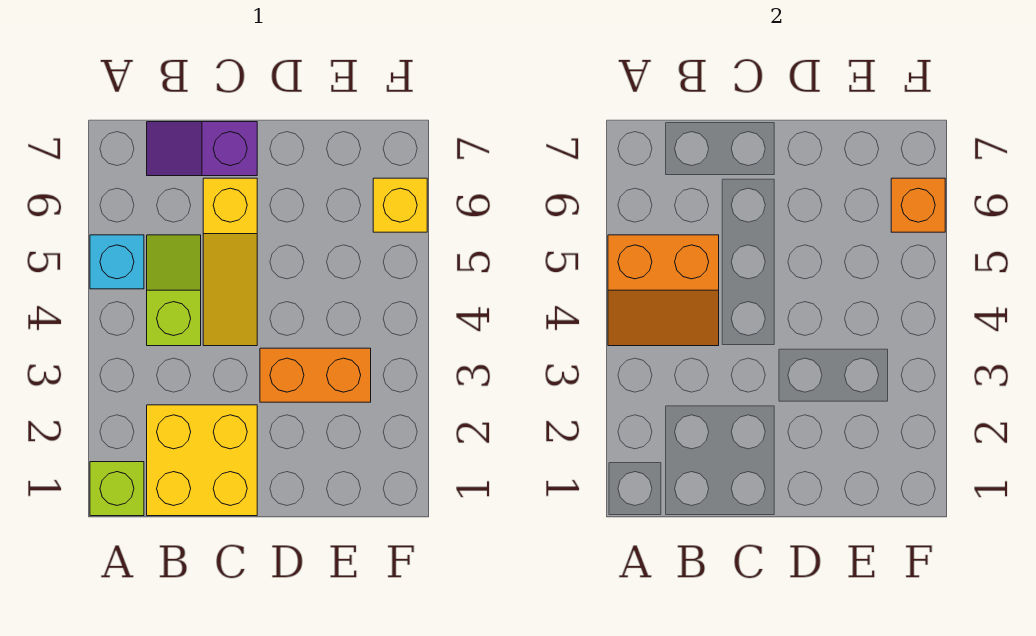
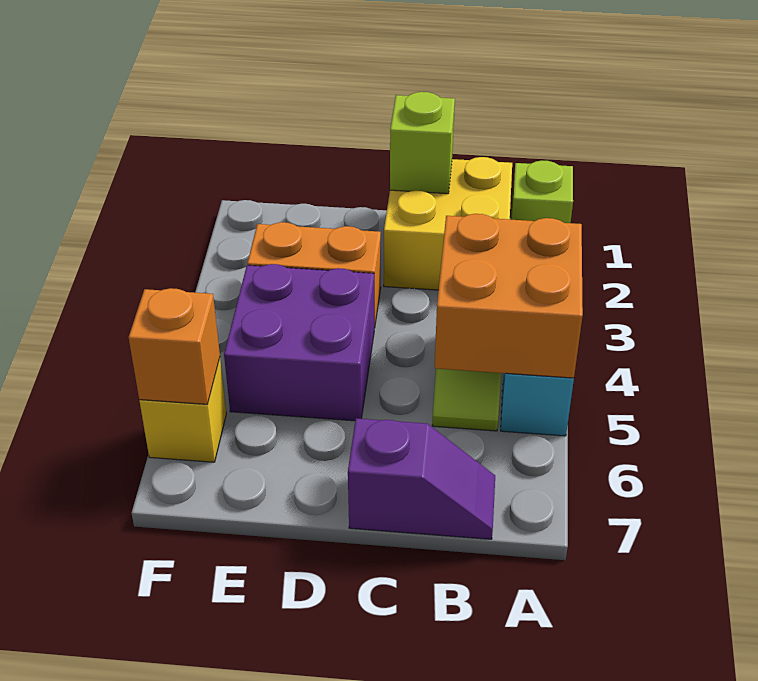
orange 2x2 slope [608,235,719,346] -> orange 2x2 brick [435,214,583,378]
none -> lime 1x1 brick [390,92,455,194]
yellow 1x3 slope [203,178,257,346] -> none
none -> purple 2x2 brick [224,264,374,421]

